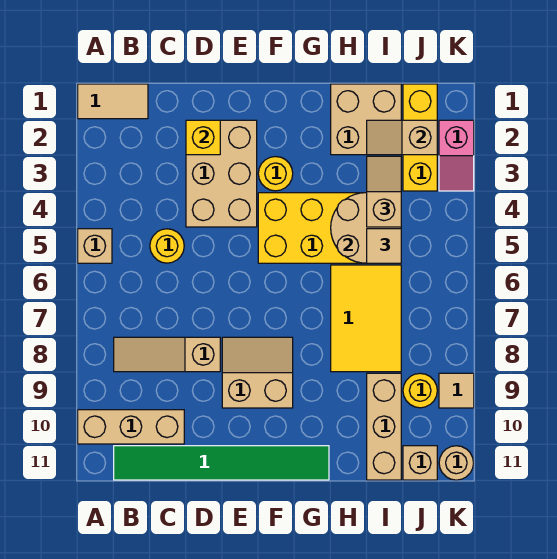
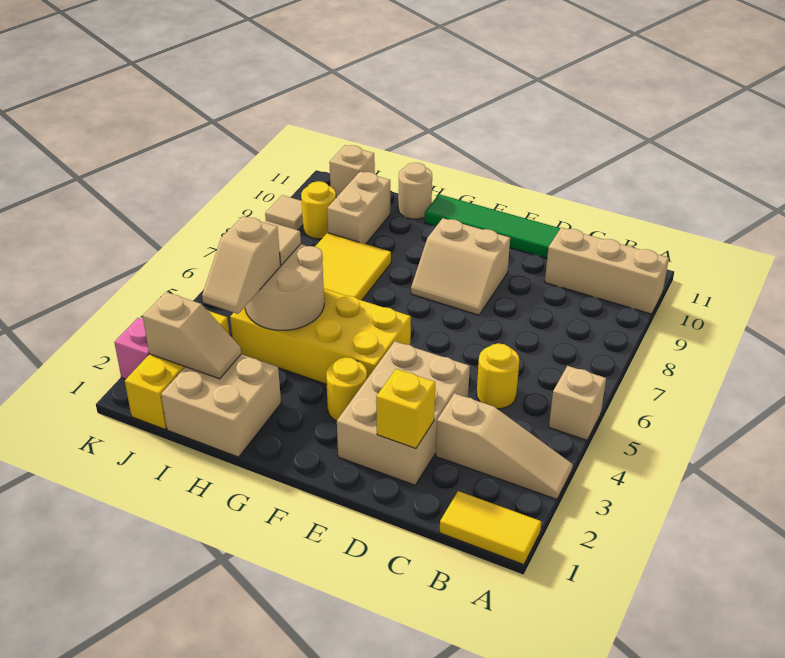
tan 1x2 tile [78,84,148,119] -> yellow 1x2 tile [440,491,541,565]
tan 1x3 slope [114,337,220,372] -> tan 1x3 slope moved to [436,393,573,499]
tan 1x3 brick [367,373,401,480] -> tan 1x2 brick [327,171,390,244]
tan 1x1 round brick [439,446,473,480] -> tan 1x1 round brick moved to [398,163,432,219]

